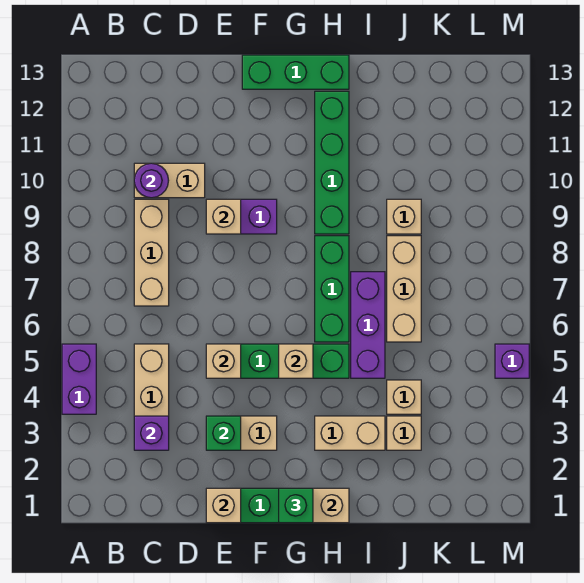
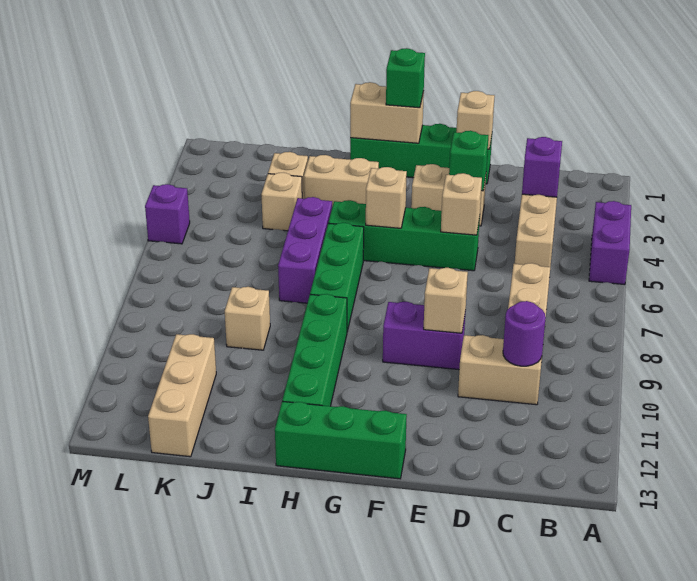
tan 1x3 brick [387,236,421,342] -> tan 1x3 brick moved to [148,334,216,457]

